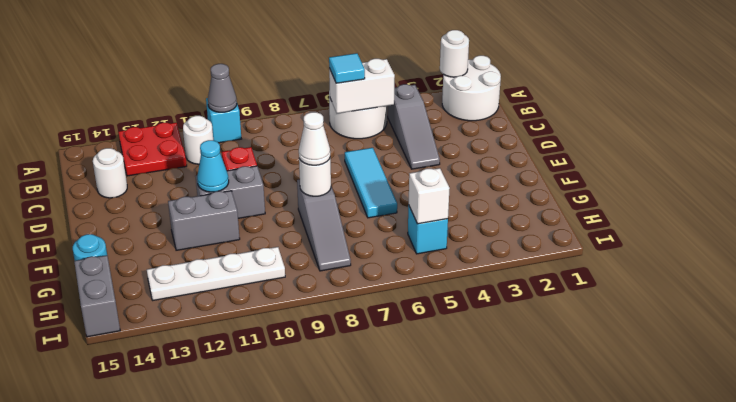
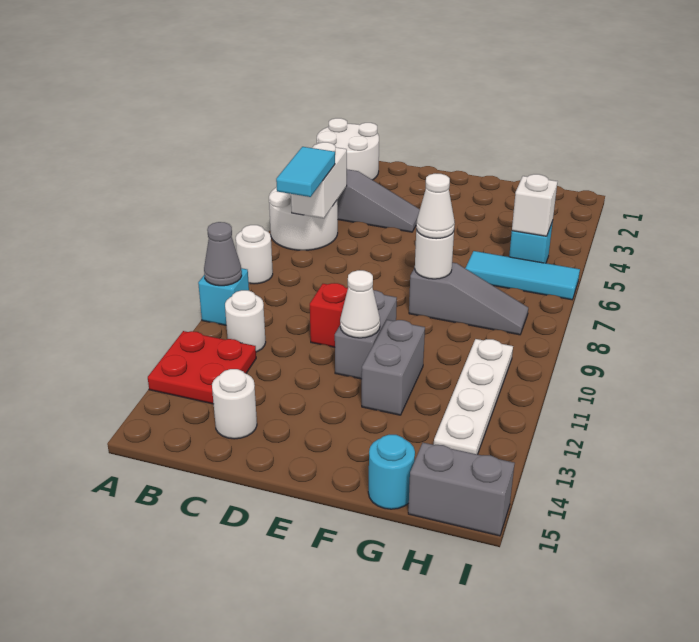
white 1x1 round brick [440,30,469,77] -> white 1x1 round brick moved to [236,225,273,284]
cyan 1x1 tile [329,53,365,83] -> cyan 1x2 tile [276,147,335,197]
cyan 1x3 tile [345,148,397,218] -> cyan 1x3 tile moved to [465,251,580,300]
cyan 1x1 cone [197,140,229,192] -> white 1x1 cone [340,270,380,338]

